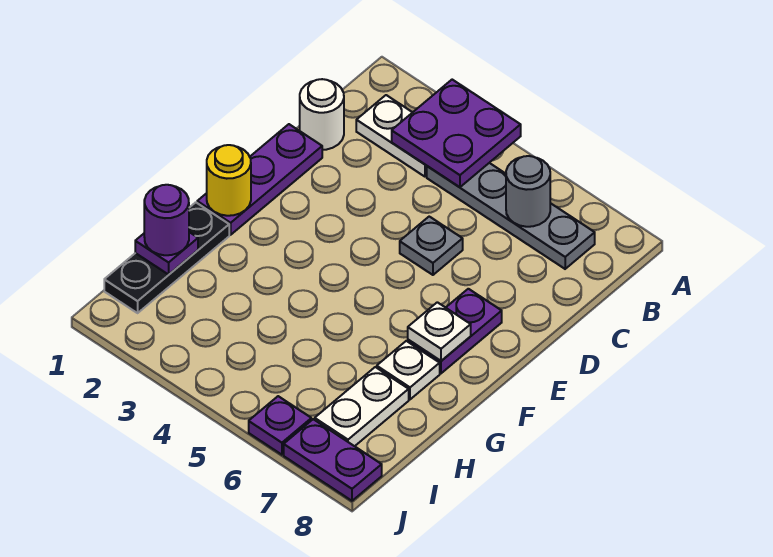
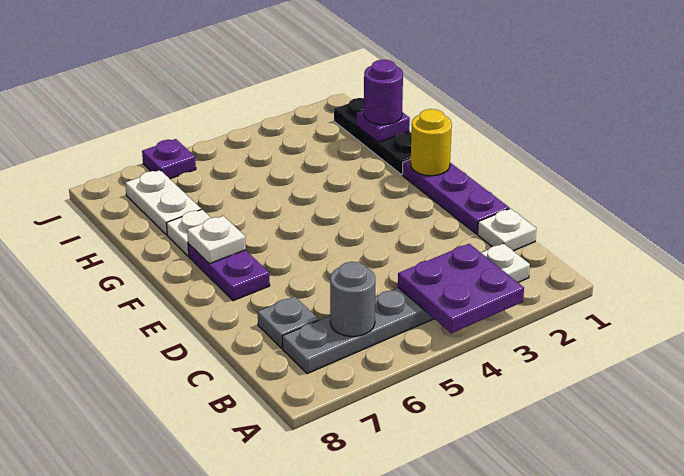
white 1x1 round brick [300,79,344,150] -> white 1x1 plate [478,209,536,251]
grey 1x1 plate [400,217,463,275] -> grey 1x1 plate moved to [258,296,319,348]
purple 1x2 plate [284,419,382,501] -> none

